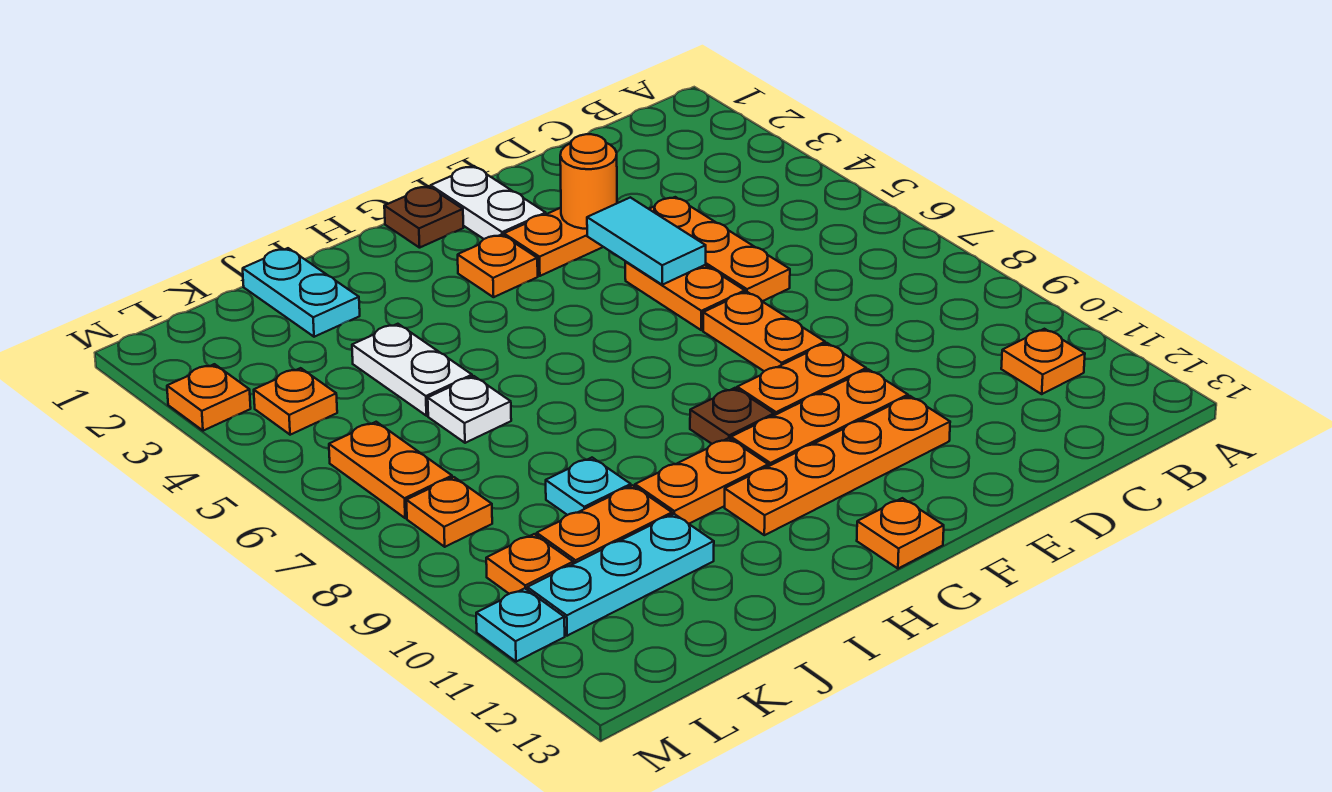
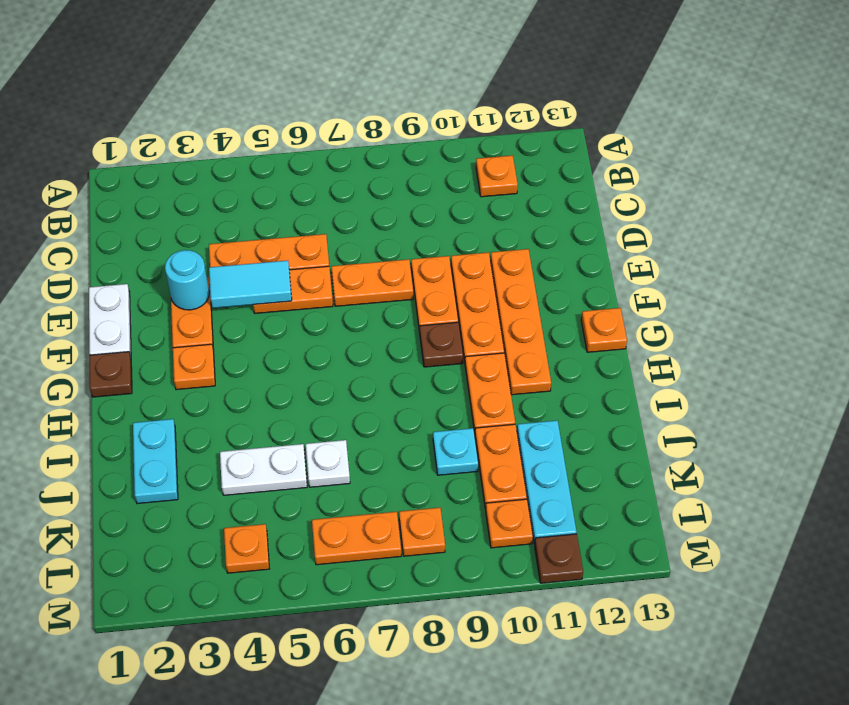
orange 1x1 round brick [560,134,617,229] -> cyan 1x1 round brick [165,250,209,310]
white 1x2 plate [431,166,546,239] -> white 1x2 plate turned to [89,284,131,357]
cyan 1x2 plate [243,248,360,337] -> cyan 1x2 plate turned to [133,419,178,504]
orange 1x1 plate [167,364,251,431] -> none
cyan 1x1 plate [476,588,565,662] -> brown 1x1 plate [534,534,583,583]

